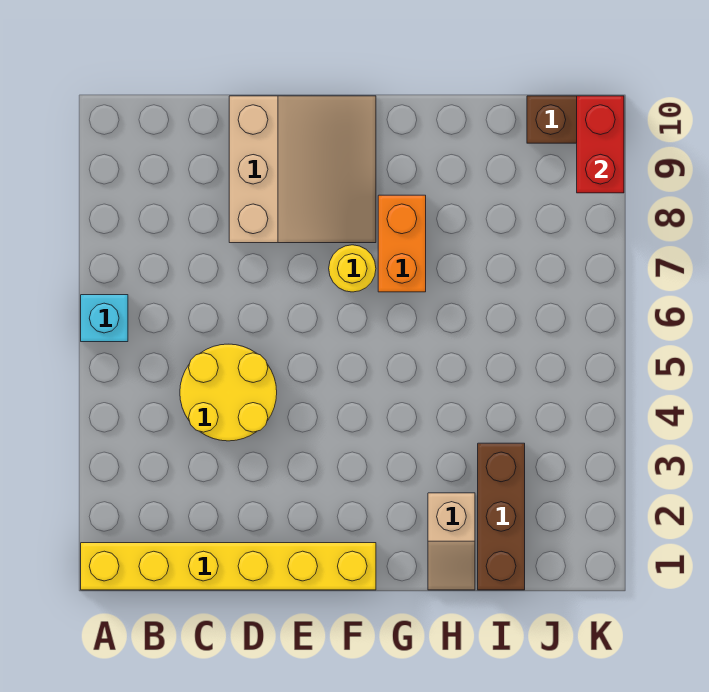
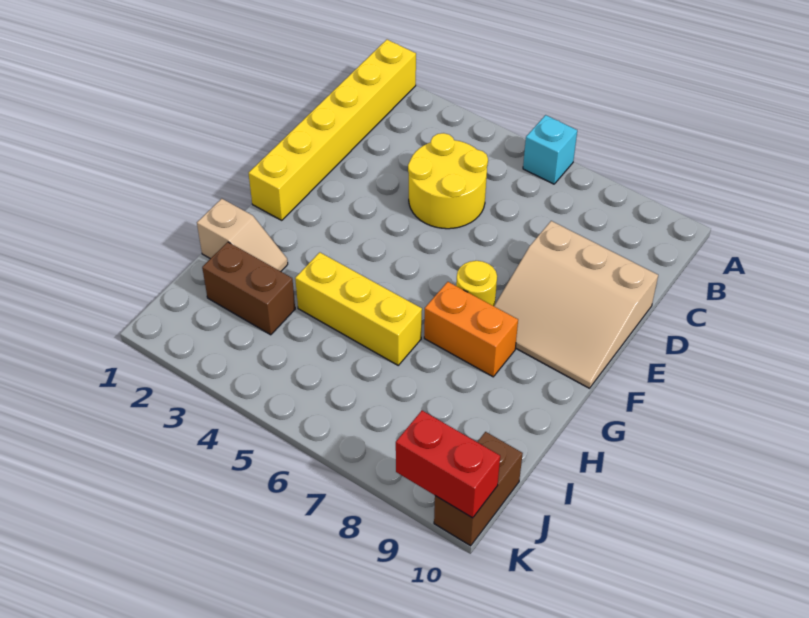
tan 1x2 slope [428,493,475,590] -> tan 1x2 slope turned to [197,199,288,271]
none -> yellow 1x3 brick [295,252,422,365]
brown 1x3 brick [478,443,525,590] -> brown 1x2 brick [202,242,295,335]

